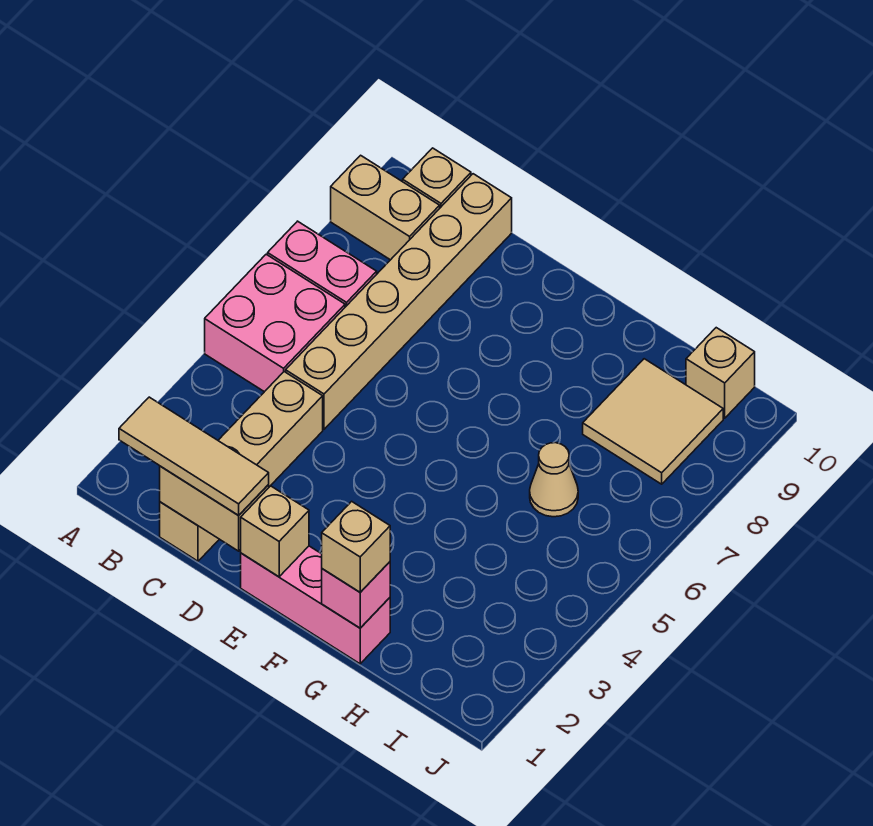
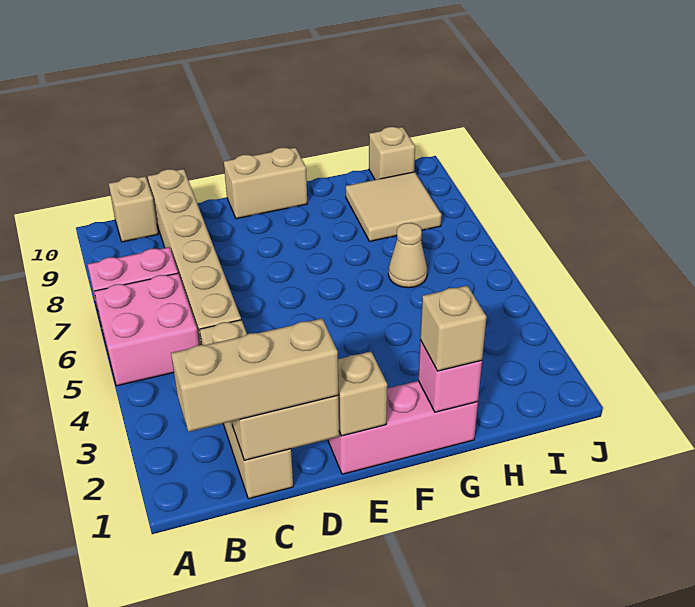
tan 1x2 brick [331,155,440,260] -> tan 1x2 brick moved to [224,147,307,219]
tan 1x3 tile [119,397,269,516] -> tan 1x3 brick [171,319,338,432]

